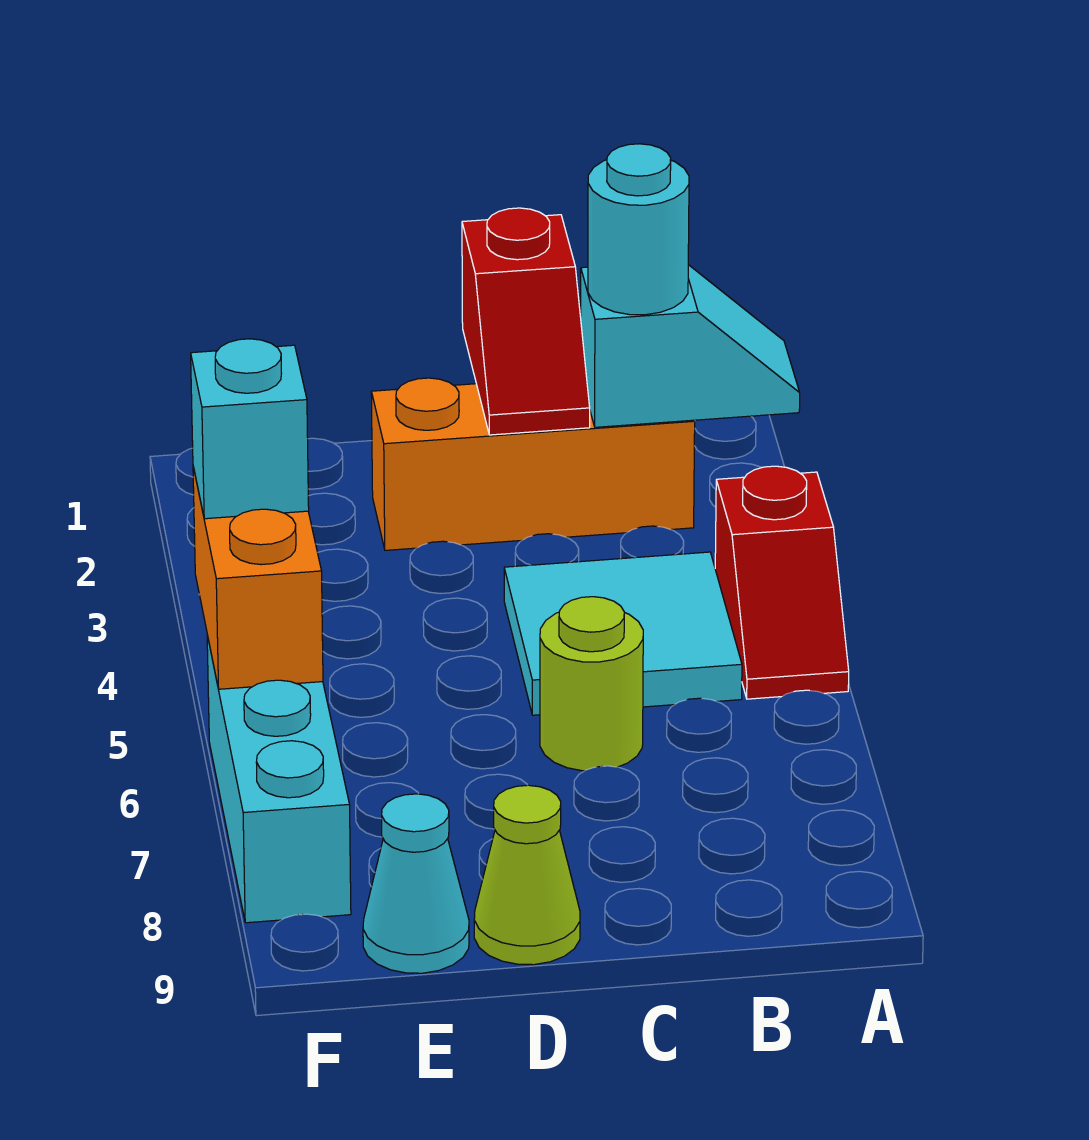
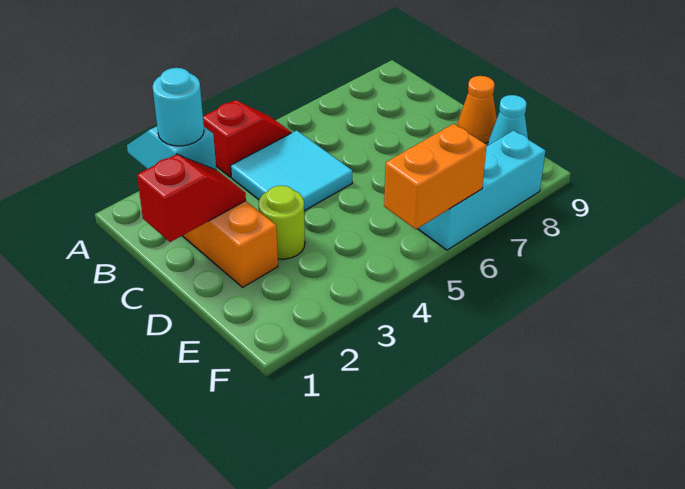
lime 1x1 round brick [540,597,643,771] -> lime 1x1 round brick moved to [259,186,305,259]
lime 1x1 cone [474,785,580,965] -> orange 1x1 cone [458,76,497,143]
cyan 1x1 brick [191,339,309,519] -> none

